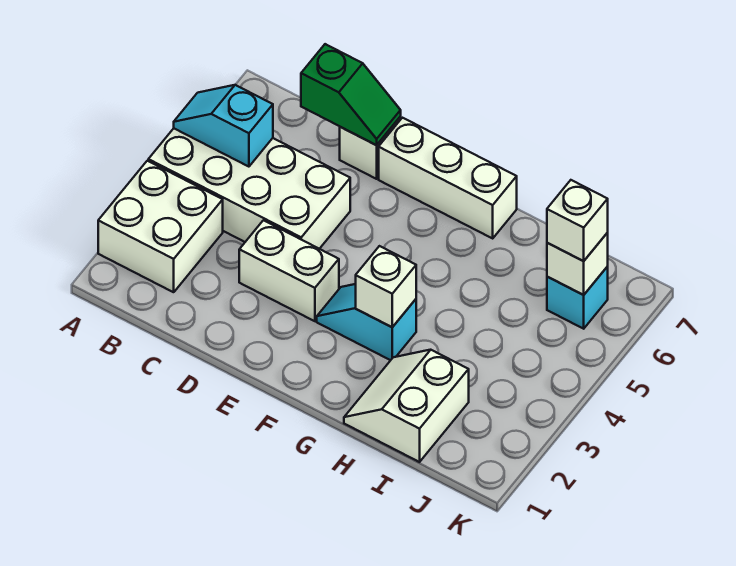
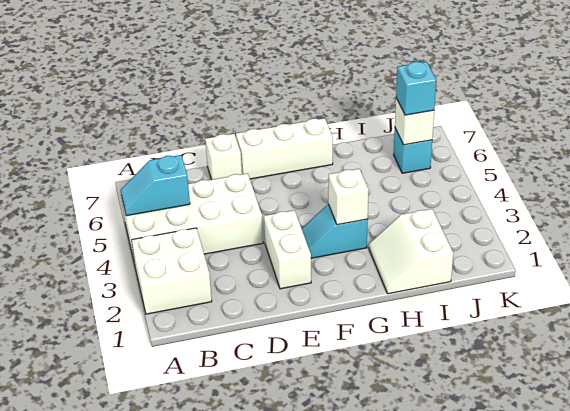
green 1x2 slope [301,44,401,145] -> none
white 1x2 brick [239,220,339,321] -> white 1x2 brick turned to [264,210,311,289]
white 1x1 brick [547,180,608,261] -> cyan 1x1 brick [396,62,436,115]

